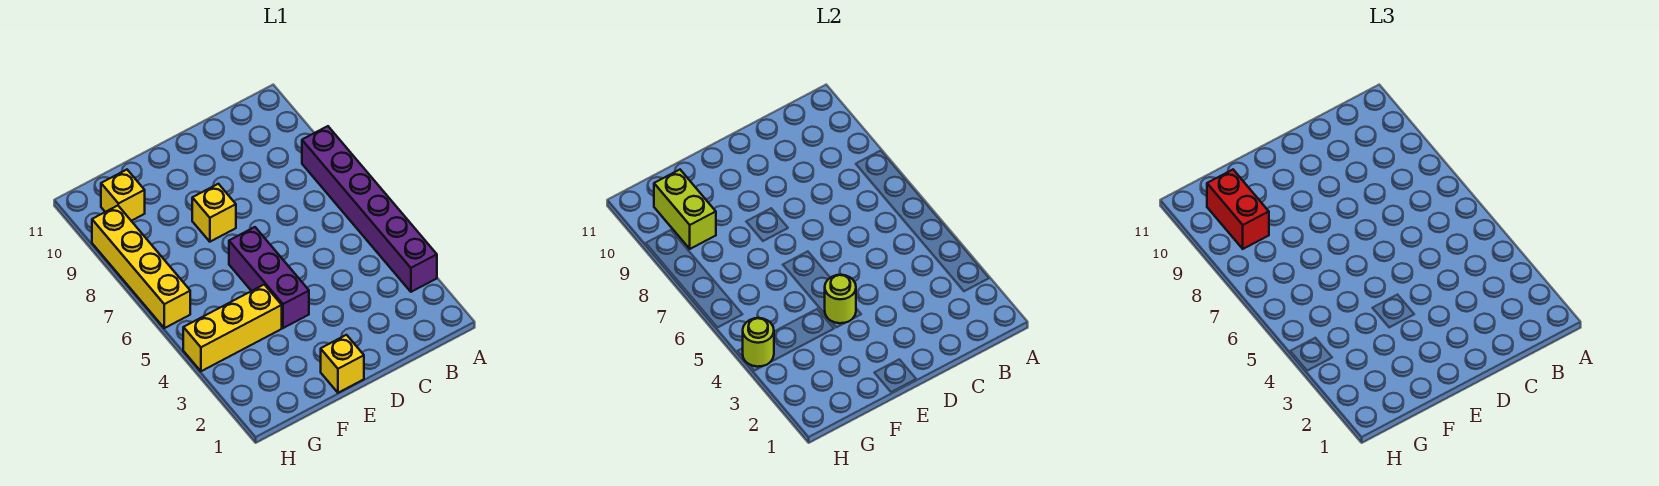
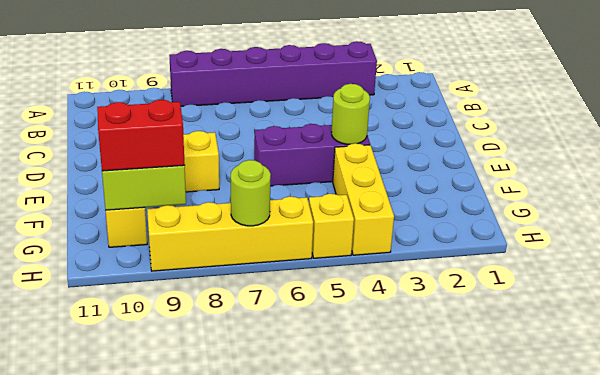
yellow 1x1 brick [321,335,364,393] -> yellow 1x1 brick moved to [309,194,354,258]
lime 1x1 round brick [743,318,774,367] -> lime 1x1 round brick moved to [231,160,271,226]

